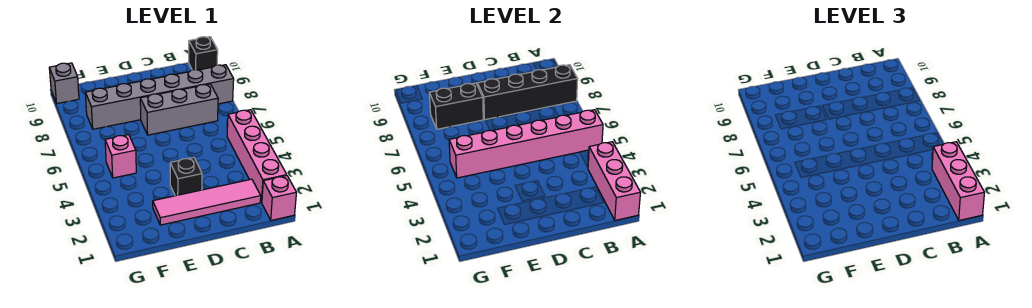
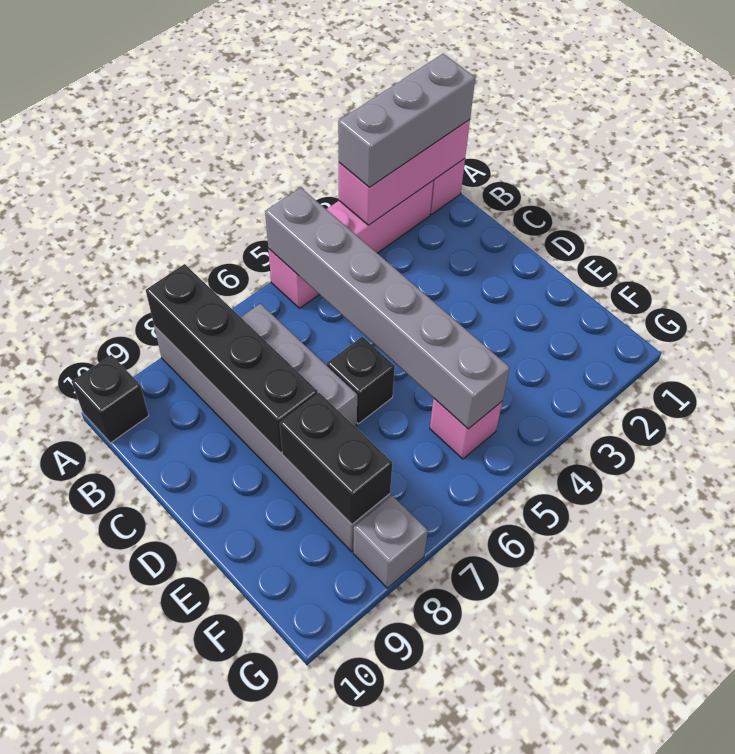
pink 1x3 brick [932,142,985,220] -> grey 1x3 brick [338,54,475,187]
pink 1x6 brick [449,110,603,178] -> grey 1x6 brick [265,188,510,429]
pink 1x4 tile [153,179,261,225] -> none
black 1x1 brick [170,157,202,196] -> black 1x1 brick moved to [327,337,395,424]
grey 1x1 brick [49,63,79,104] -> grey 1x1 brick moved to [353,496,428,588]

